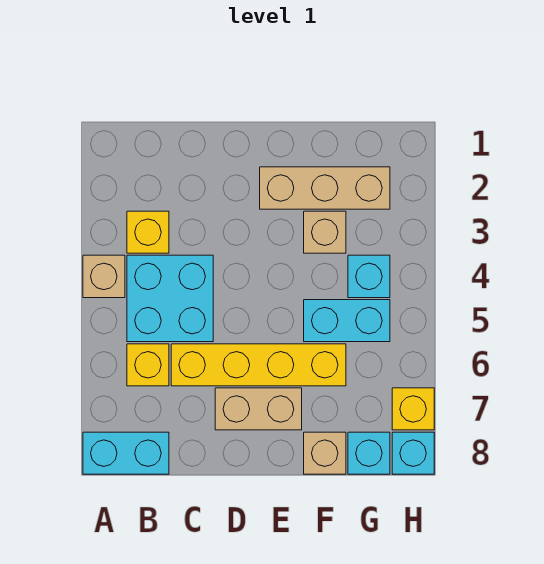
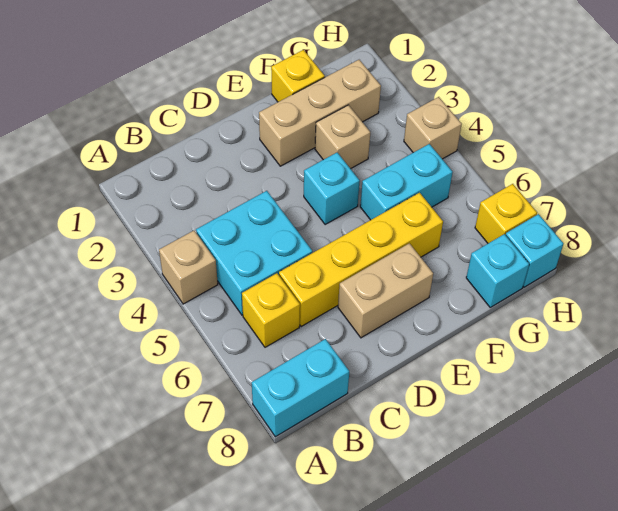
yellow 1x1 brick [127,211,169,253] -> yellow 1x1 brick moved to [271,50,325,102]
tan 1x1 brick [304,432,346,474] -> tan 1x1 brick moved to [404,97,462,159]
cyan 1x1 brick [348,255,390,298] -> cyan 1x1 brick moved to [304,152,360,225]

